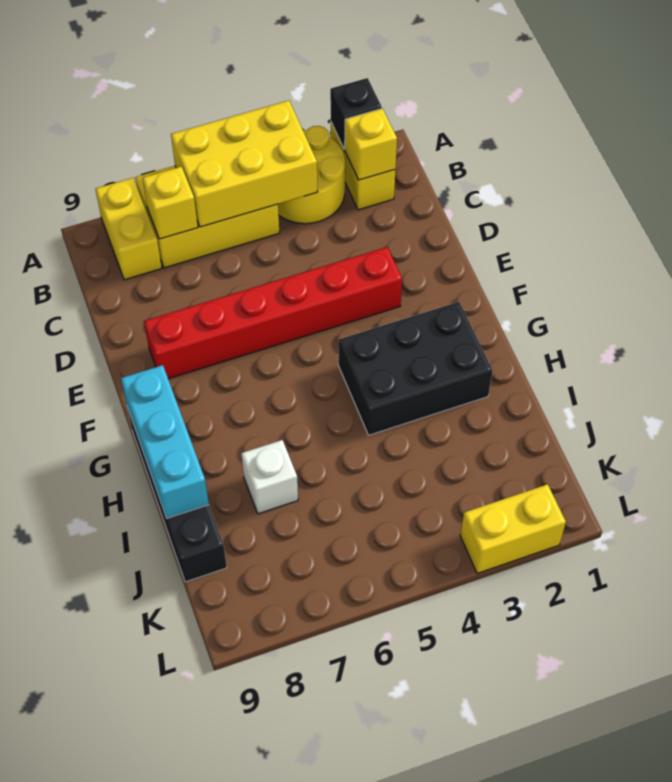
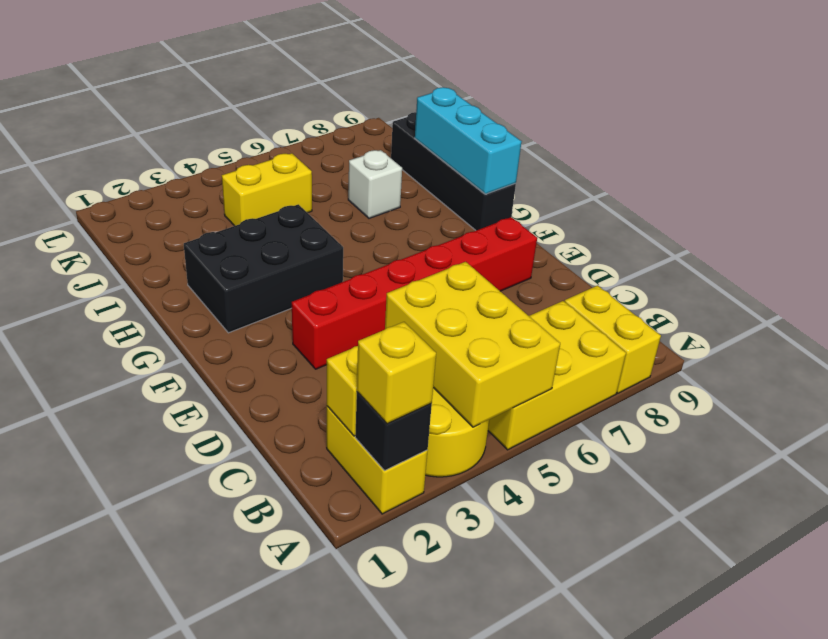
yellow 2x3 brick [171,100,317,227] -> yellow 2x3 brick turned to [385,262,560,427]
yellow 1x1 brick [143,167,198,239] -> yellow 1x1 brick moved to [357,322,436,424]
yellow 1x2 brick [460,484,566,573] -> yellow 1x2 brick moved to [222,153,312,226]

